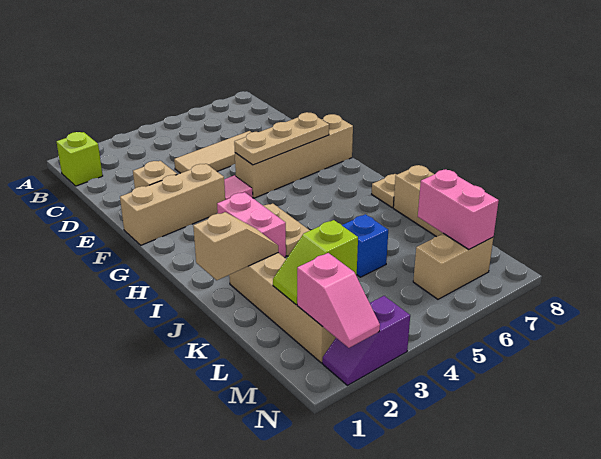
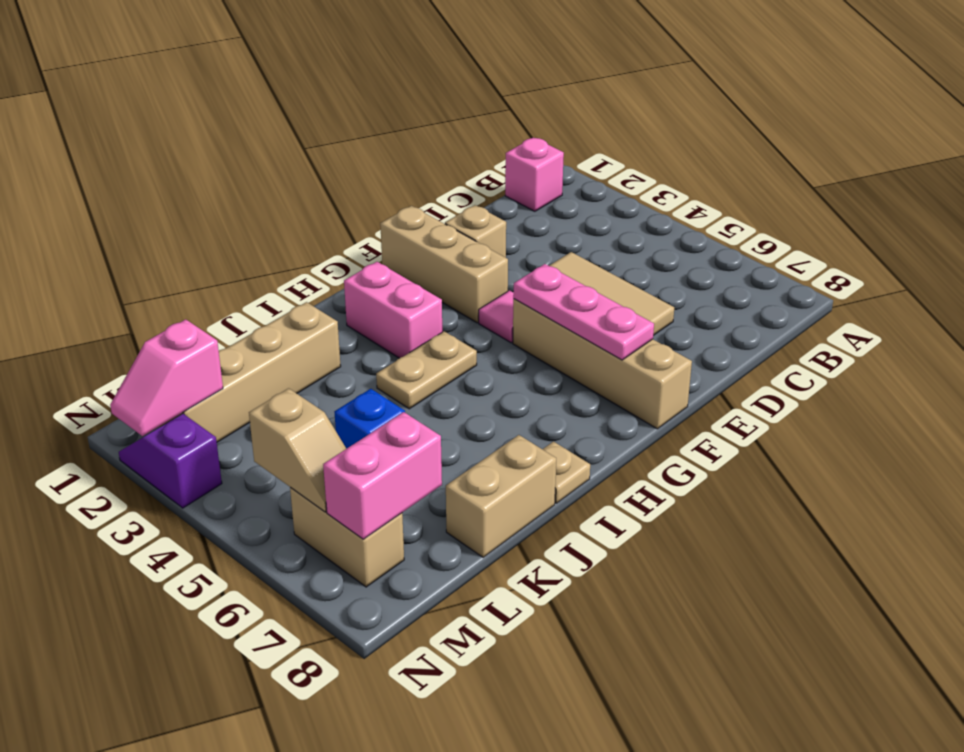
lime 1x1 brick [57,132,103,186] -> pink 1x1 brick [505,138,564,211]
tan 1x3 plate [234,112,329,165] -> pink 1x3 plate [513,264,654,360]
pink 1x2 brick [217,192,286,258] -> pink 1x2 brick turned to [344,262,442,358]
tan 1x2 slope [193,212,278,280] -> tan 1x2 slope moved to [249,388,346,512]
lime 1x2 slope [273,220,358,305] -> none

